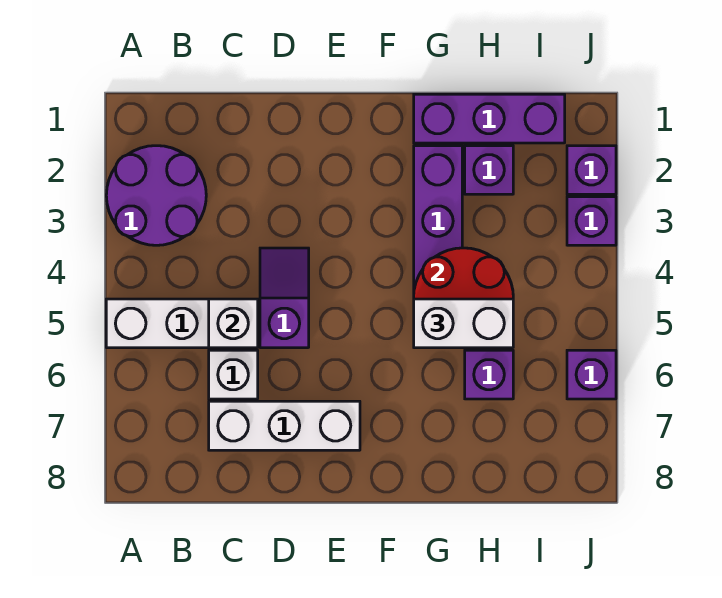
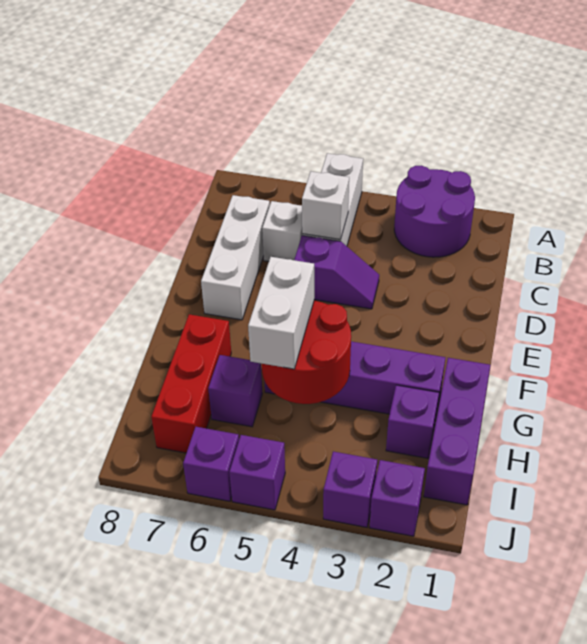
none -> red 1x3 brick [151,314,231,453]
none -> purple 1x1 brick [229,435,285,510]

